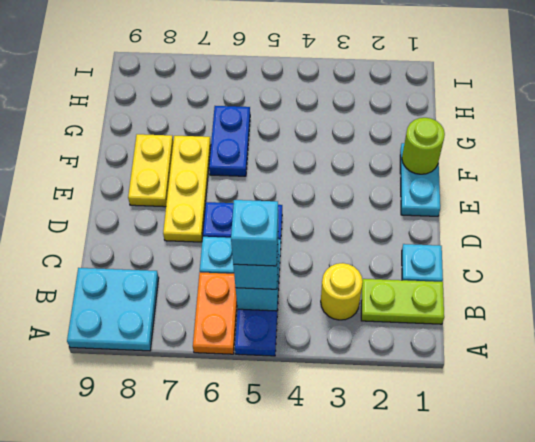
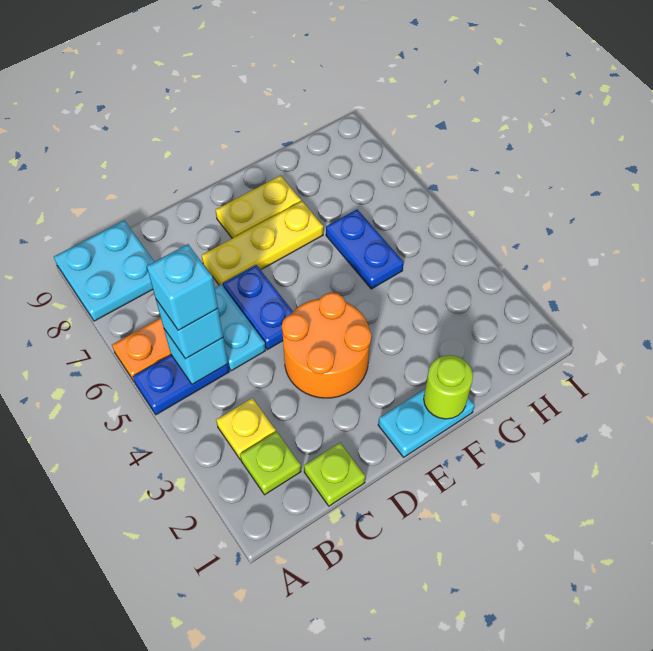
lime 1x2 plate [361,279,444,324] -> lime 1x1 plate [240,432,301,495]
yellow 1x1 round brick [321,263,363,320] -> yellow 1x1 plate [216,398,276,459]
cyan 1x1 plate [402,244,443,282] -> lime 1x1 plate [304,443,365,506]
none -> orange 2x2 round brick [282,292,371,398]
blue 1x2 plate [209,106,250,176] -> blue 1x2 plate turned to [326,209,404,289]

